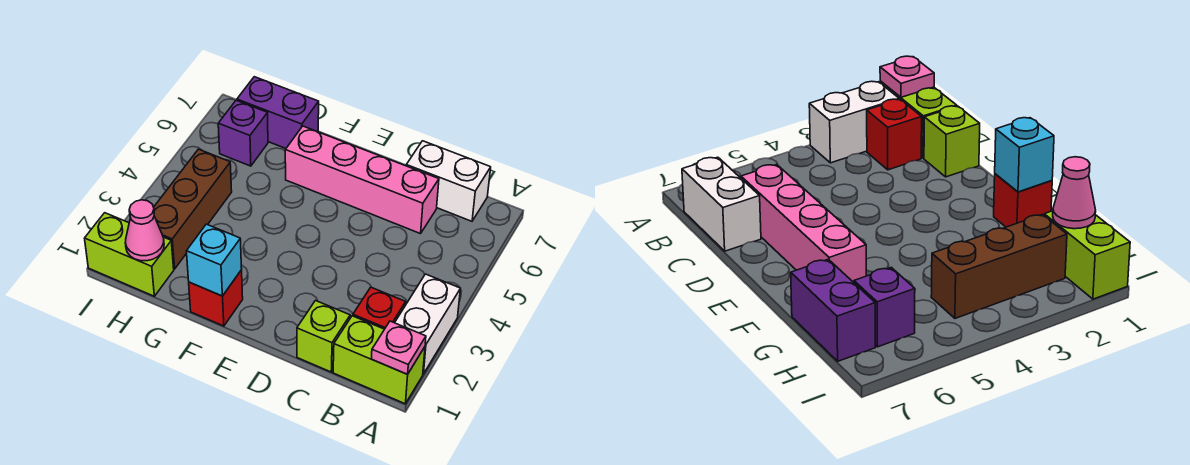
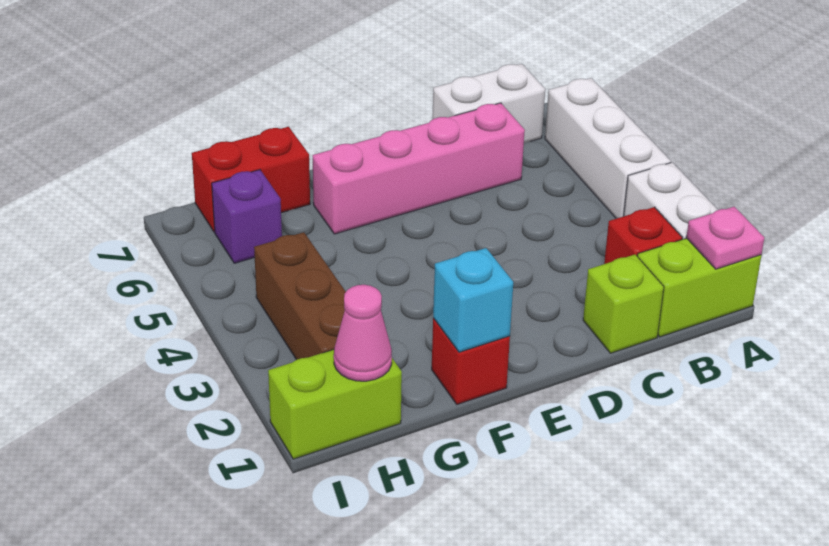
none -> white 1x3 brick [545,78,671,219]
purple 1x2 brick [237,77,319,148] -> red 1x2 brick [192,127,310,232]

